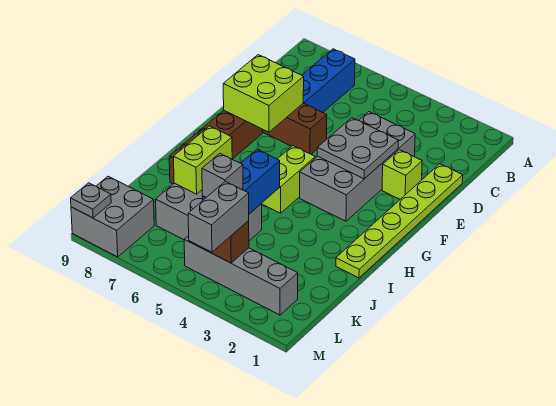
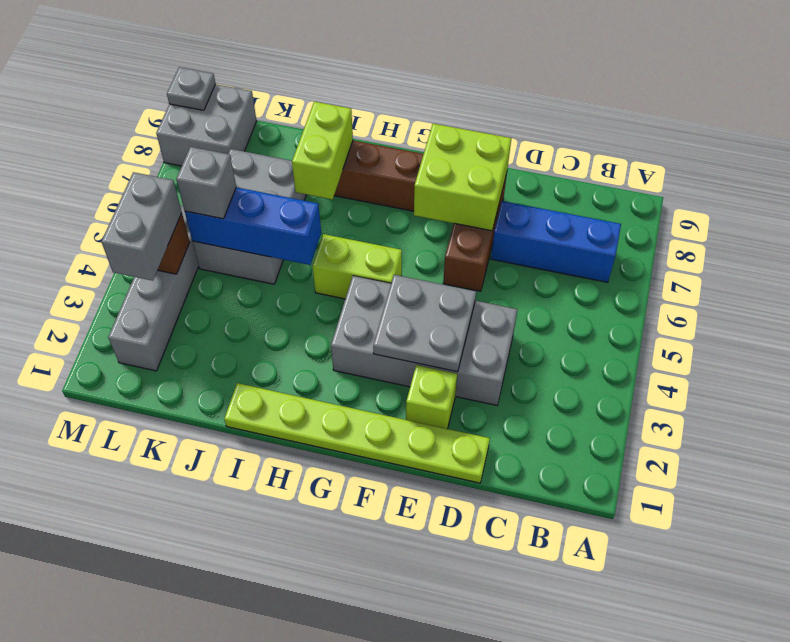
lime 1x2 brick [174,126,232,194] -> lime 1x2 brick turned to [292,102,353,200]
grey 1x2 brick [188,181,249,252] -> grey 1x2 brick turned to [101,172,182,281]

